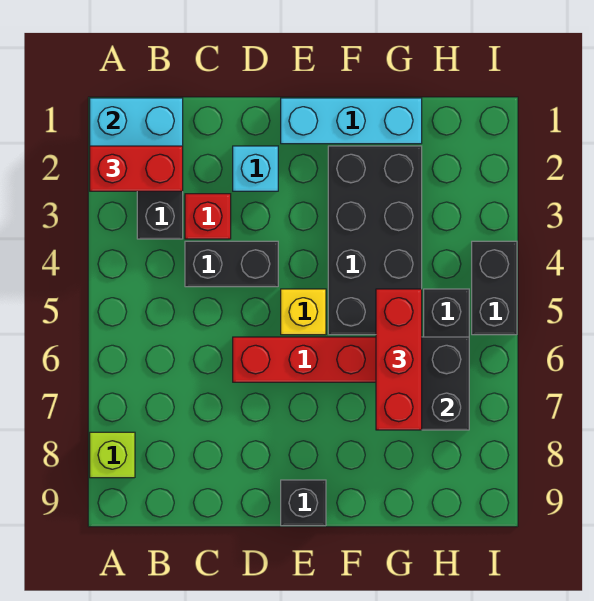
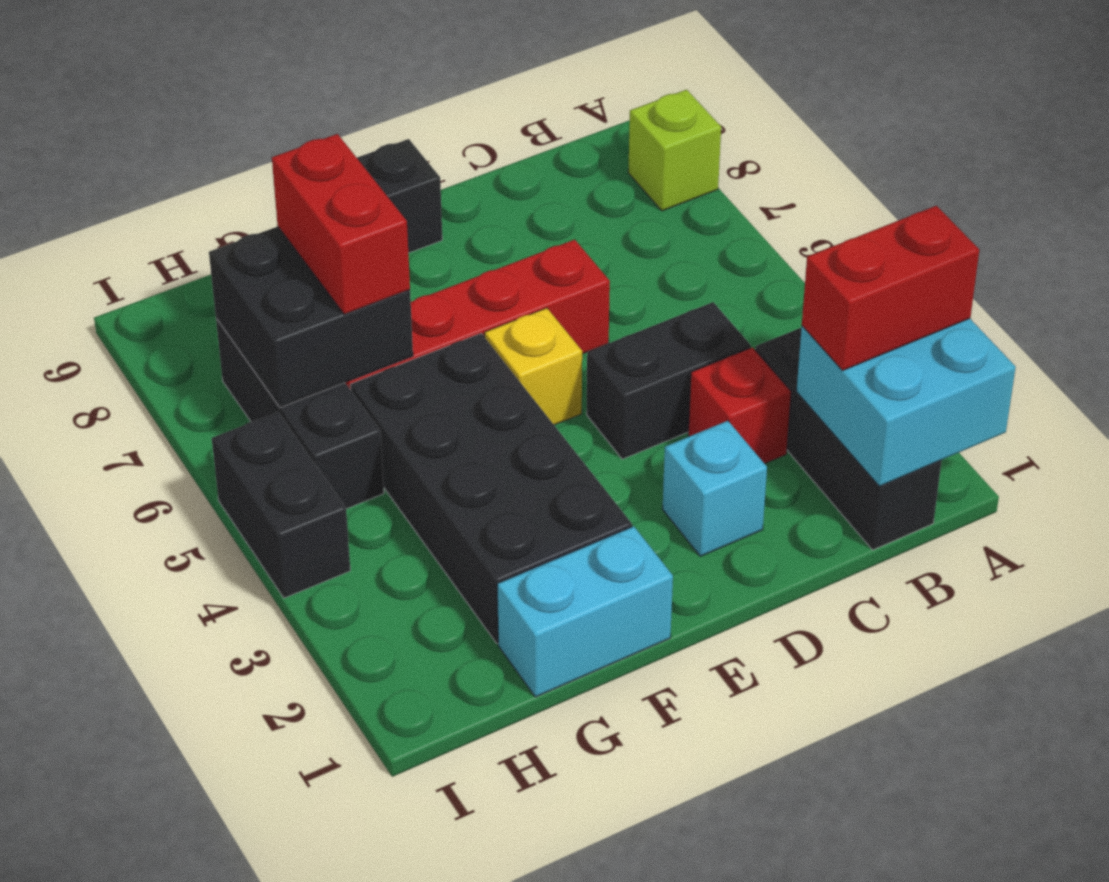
cyan 1x3 brick [281,98,422,144] -> cyan 1x2 brick [497,526,673,697]
red 1x3 brick [376,289,422,430] -> red 1x2 brick [272,134,410,314]

